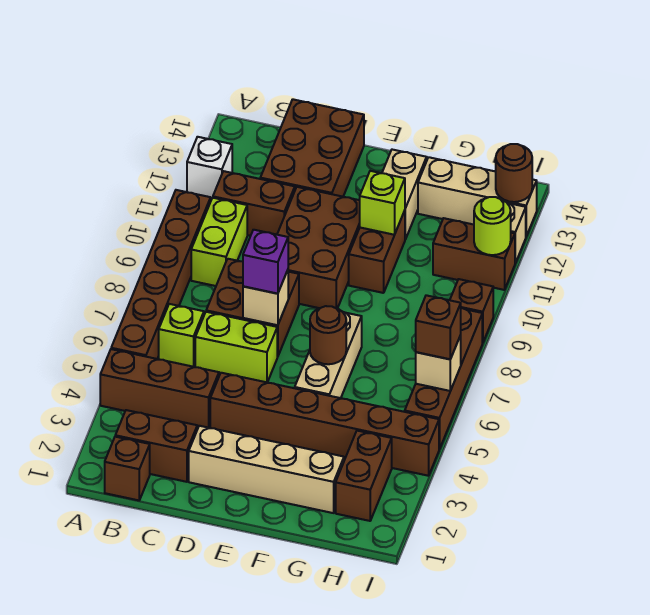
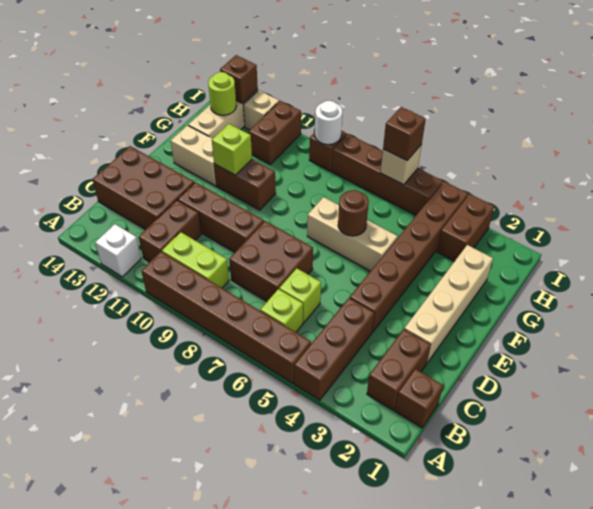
lime 1x2 brick [195,312,277,382] -> lime 1x1 brick [279,268,321,323]
tan 1x1 brick [243,270,288,325] -> none
purple 1x1 brick [243,230,288,294] -> none
brown 2x3 brick [277,187,360,309] -> brown 1x3 brick [178,182,264,252]
brown 1x2 brick [336,431,392,521] -> brown 1x2 brick turned to [437,194,494,261]
none -> white 1x1 round brick [315,101,342,145]
lime 1x1 round brick [474,197,511,255] -> lime 1x1 round brick moved to [208,72,236,115]
brown 1x1 round brick [496,144,532,202] -> brown 1x1 brick [220,55,258,103]

